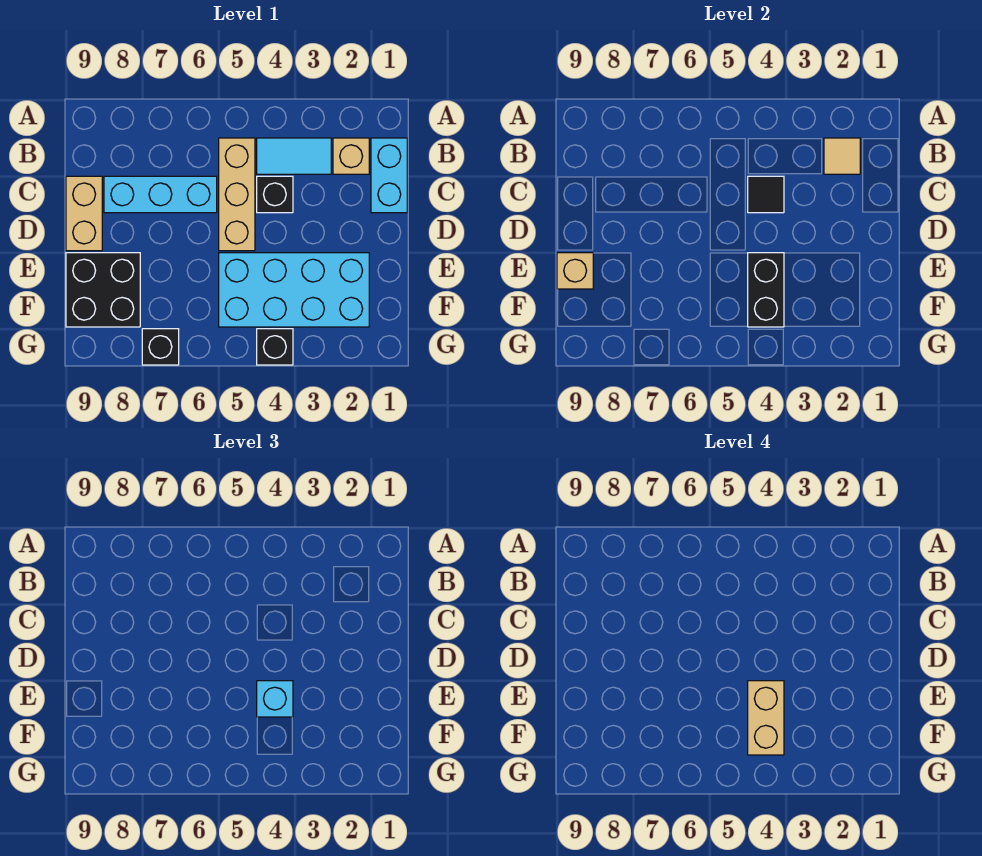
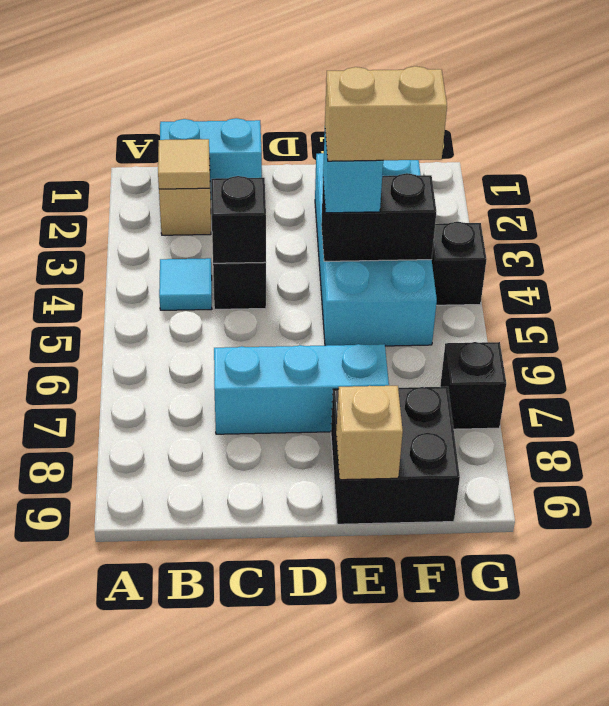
cyan 1x2 tile [257,138,331,174] -> cyan 1x1 tile [159,258,212,310]
tan 1x3 brick [219,138,255,251] -> none
black 1x1 tile [748,176,784,213] -> black 1x1 brick [211,176,266,263]
cyan 1x3 brick [104,176,217,213] -> cyan 1x3 brick turned to [214,344,389,434]
tan 1x2 brick [66,176,102,251] -> none

